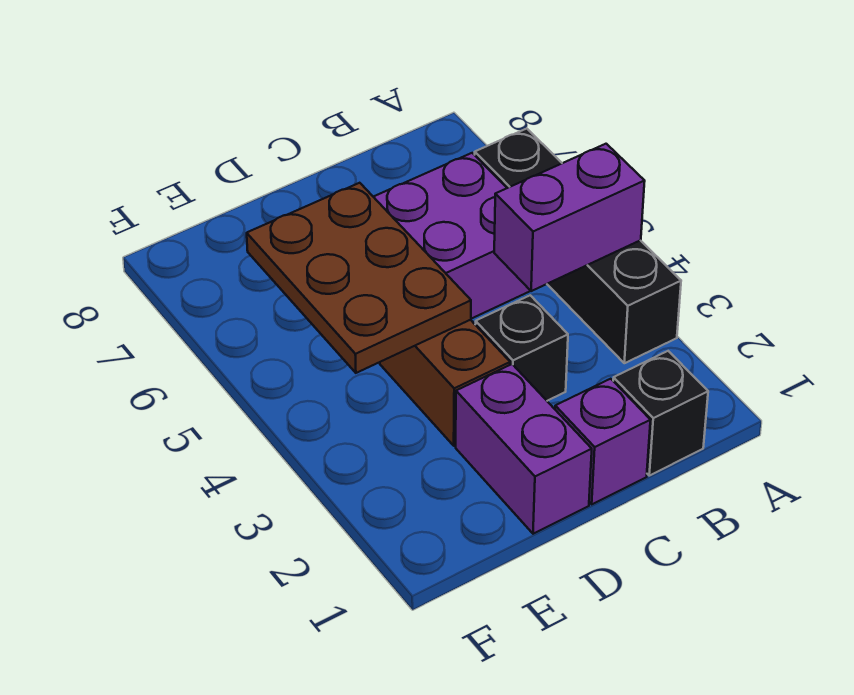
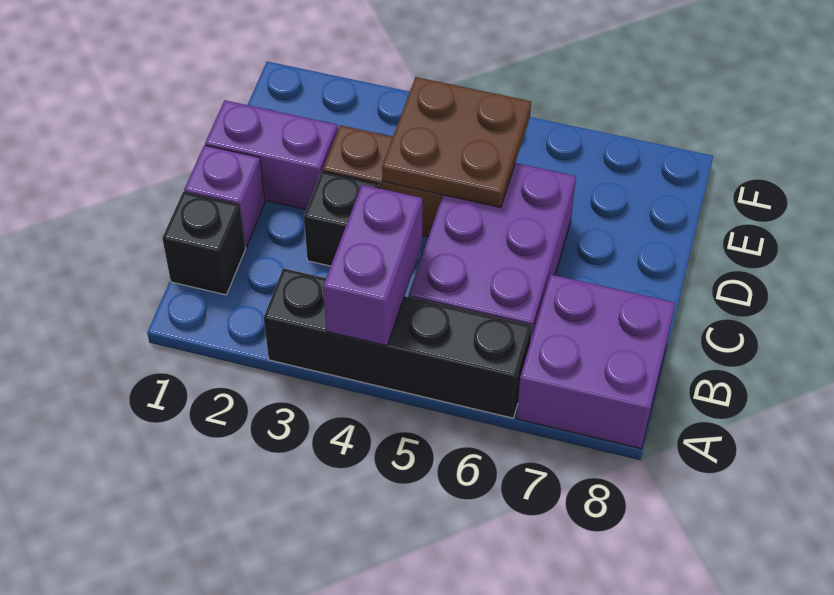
none -> purple 2x2 brick [517,275,675,449]
brown 2x3 plate [247,183,471,373] -> brown 2x2 plate [382,77,531,207]

